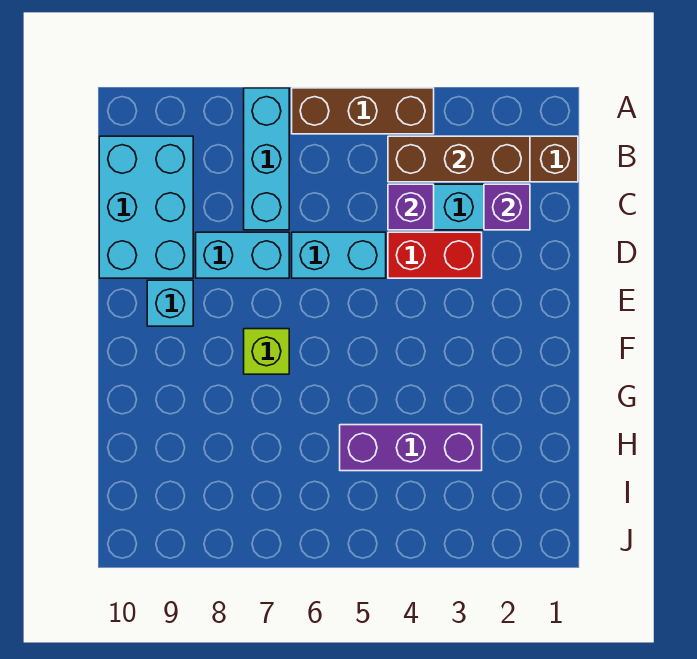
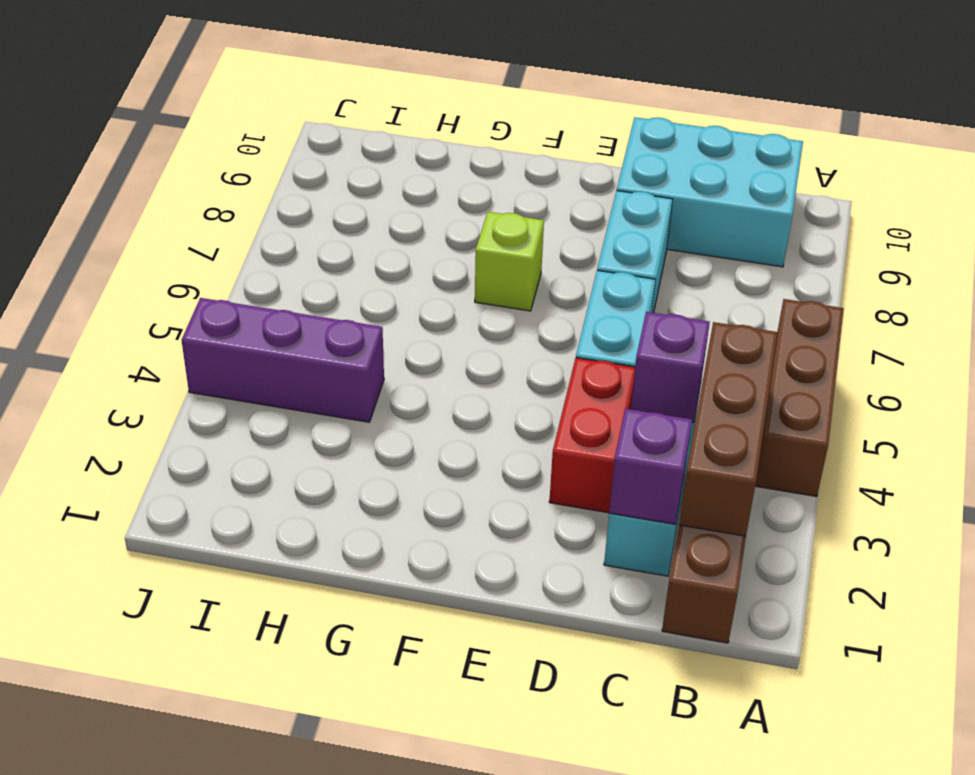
cyan 1x3 brick [244,88,289,230] -> none
cyan 1x1 brick [147,280,193,326] -> none
purple 1x3 brick [340,425,482,471] -> purple 1x3 brick turned to [182,298,384,422]

